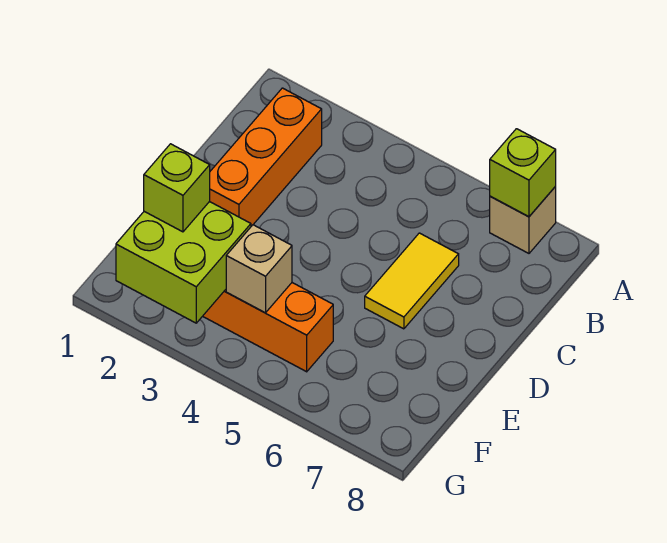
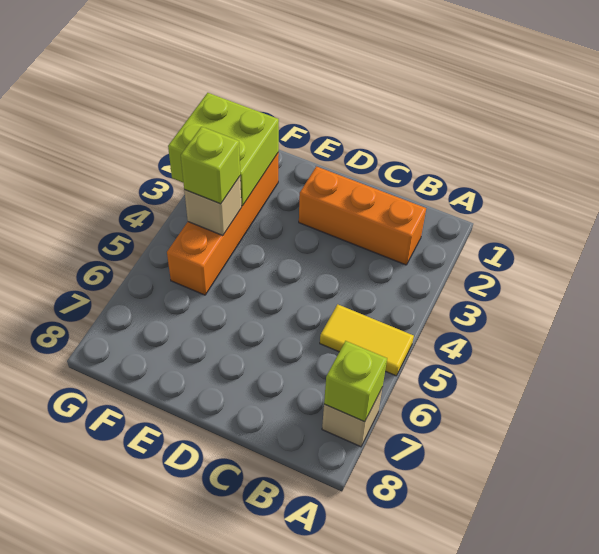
yellow 1x2 tile [365,233,459,329] -> yellow 1x2 tile moved to [320,304,414,376]
lime 1x1 brick [144,144,210,232] -> lime 1x1 brick moved to [181,127,240,204]

